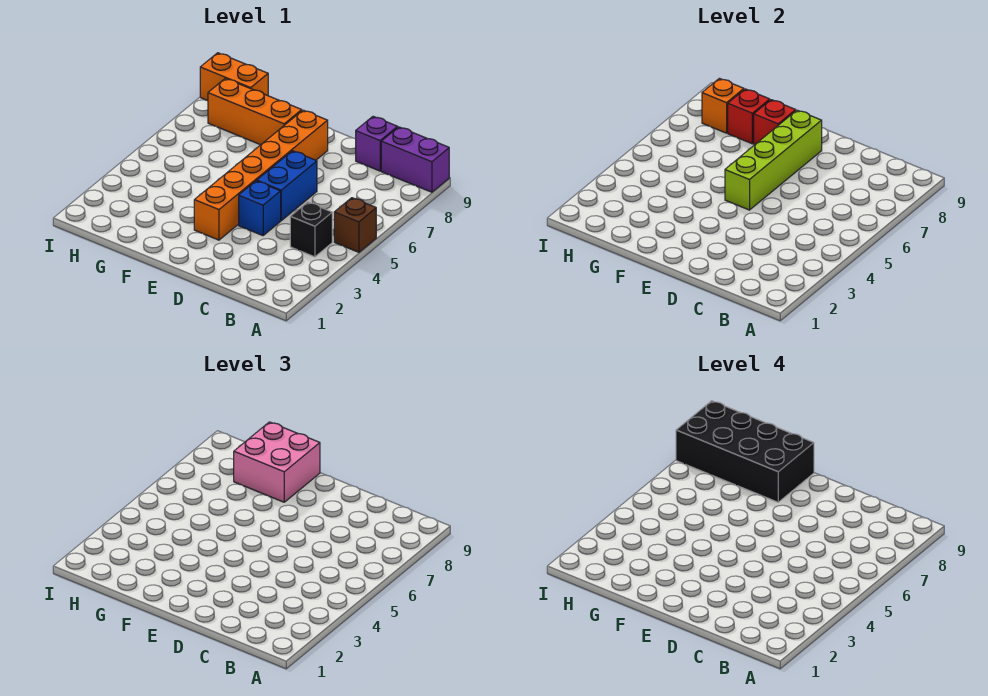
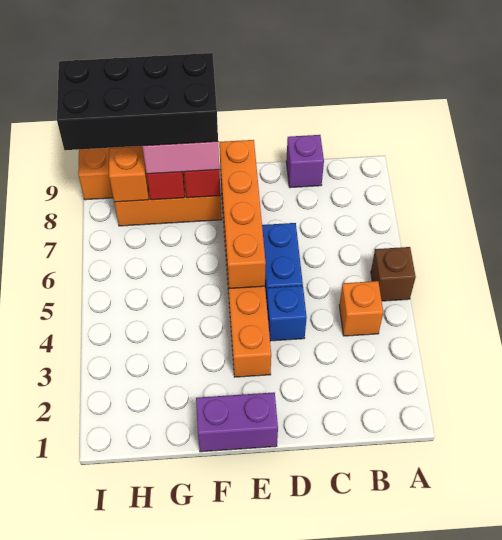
purple 1x2 brick [381,127,449,192] -> purple 1x2 brick moved to [196,392,278,452]
black 1x1 brick [290,202,332,257] -> orange 1x1 brick [339,281,383,336]
lime 1x4 brick [725,110,822,210] -> orange 1x4 brick [219,140,266,289]

